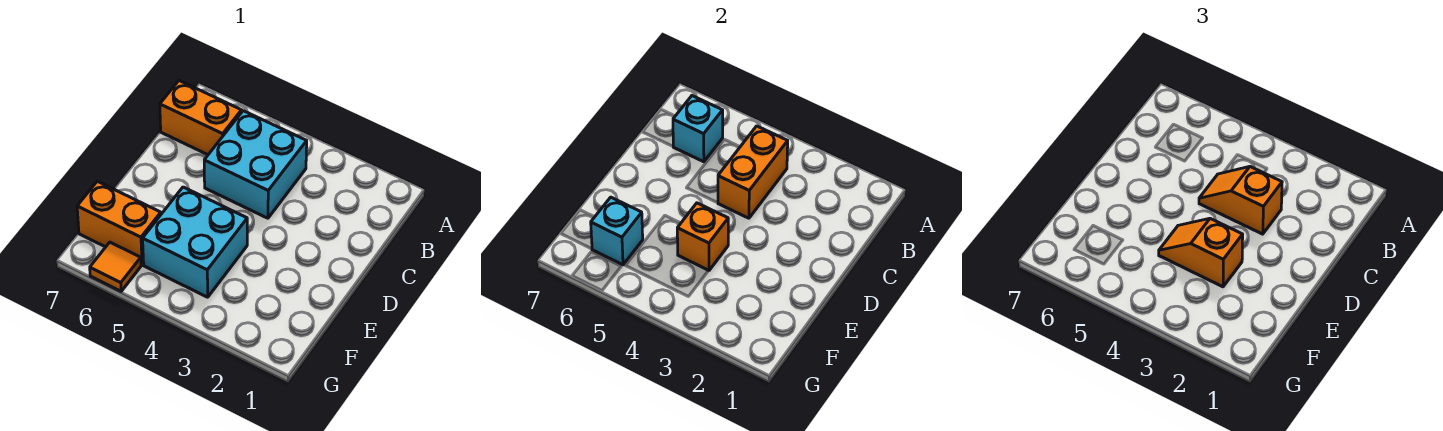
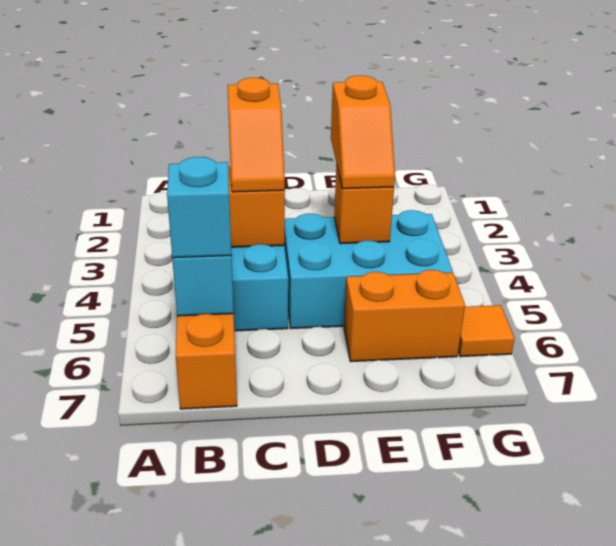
cyan 2x2 brick [143,187,247,297] -> cyan 2x3 brick [284,210,453,328]
orange 1x2 brick [77,181,161,265] -> orange 1x2 brick turned to [344,270,465,362]
cyan 1x1 brick [591,197,643,265] -> cyan 1x1 brick moved to [167,157,231,258]

